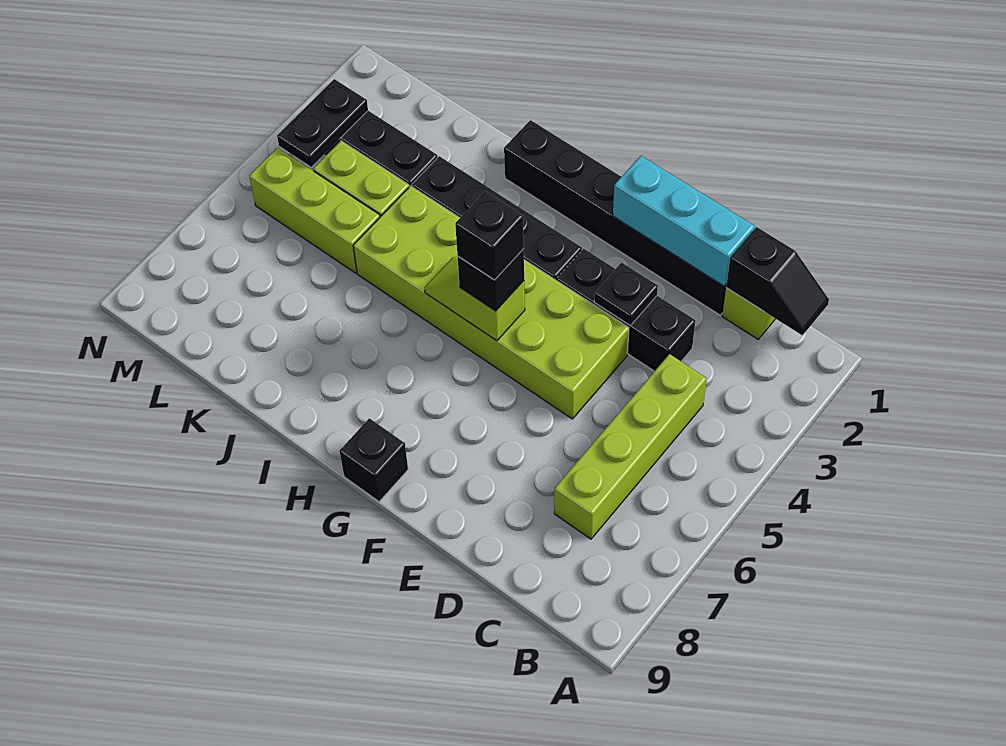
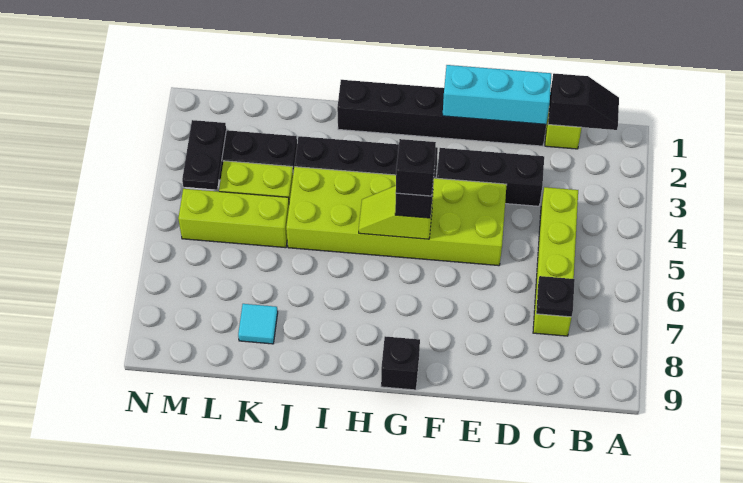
black 1x1 plate [594,263,658,325] -> black 1x1 plate moved to [536,276,575,317]
none -> cyan 1x1 tile [238,304,278,344]

